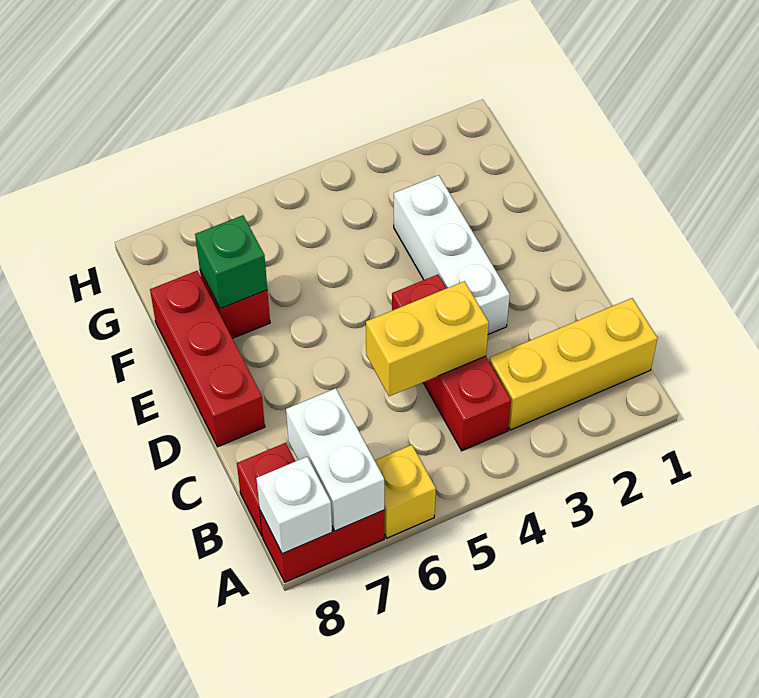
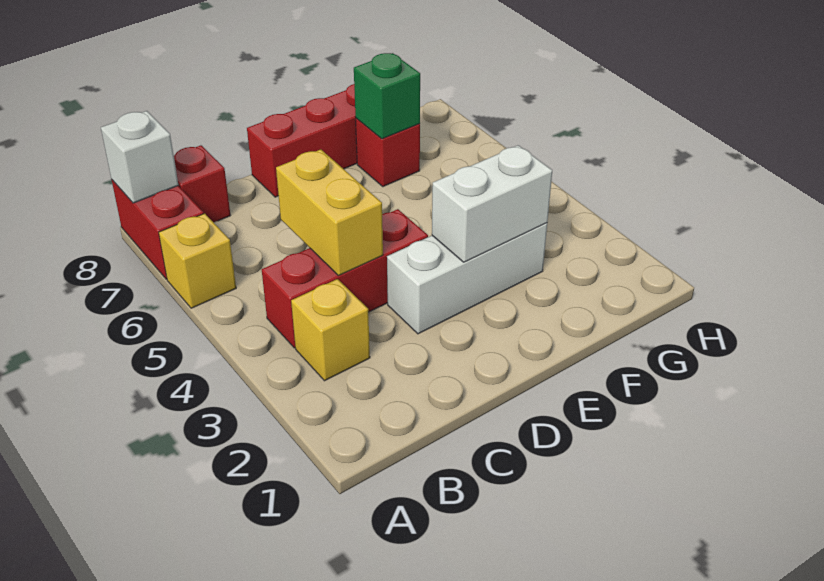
white 1x2 brick [286,388,384,531] -> white 1x2 brick moved to [432,145,552,262]
yellow 1x3 brick [489,298,658,430] -> yellow 1x1 brick [291,279,370,381]

